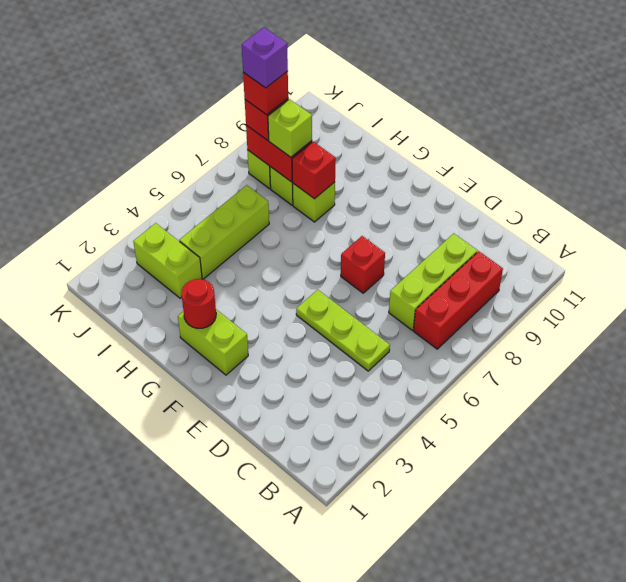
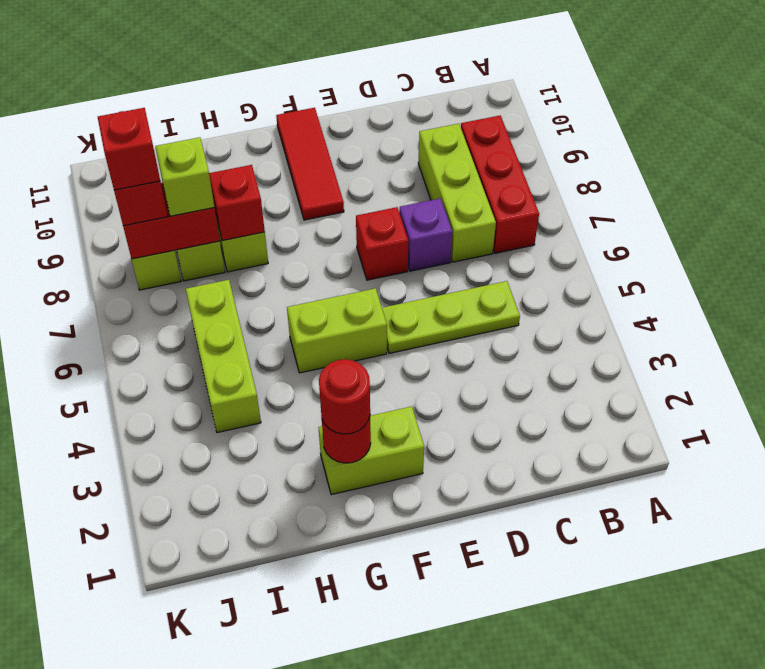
none -> red 1x3 tile [276,108,344,220]
none -> red 1x1 round brick [319,359,370,434]
lime 1x2 brick [133,223,202,298] -> lime 1x2 brick moved to [287,288,387,373]
purple 1x1 brick [242,27,288,88] -> purple 1x1 brick moved to [399,198,452,271]

